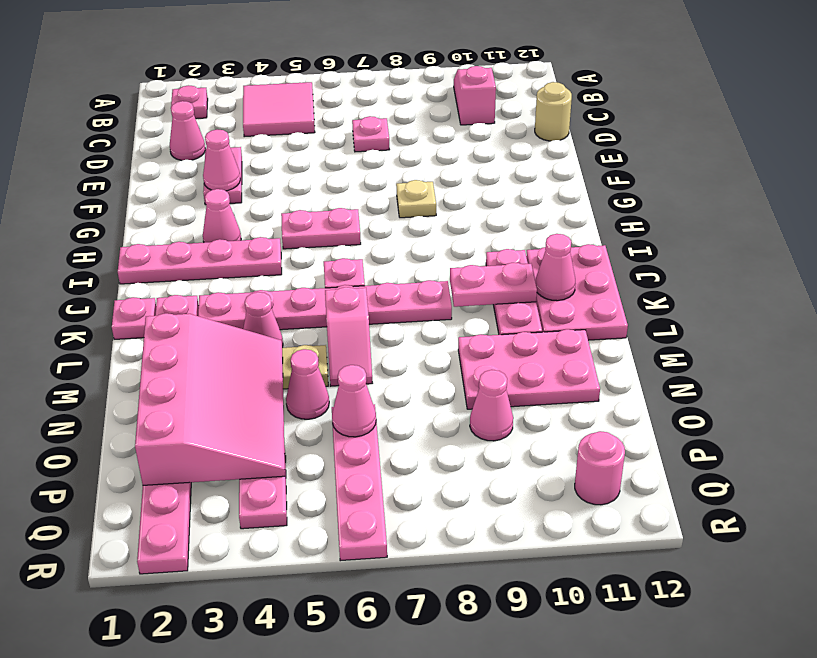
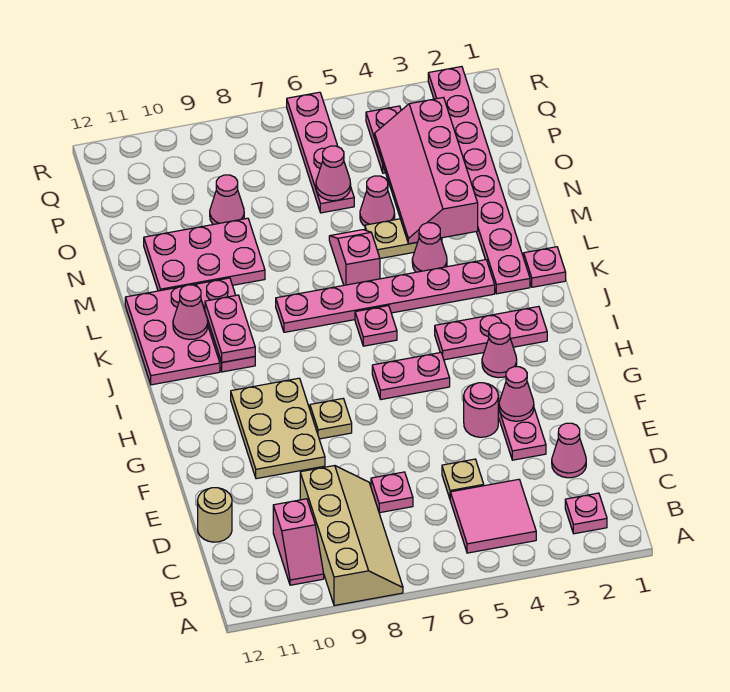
none -> tan 2x4 slope [300,466,403,606]
none -> tan 1x1 plate [442,459,484,498]
none -> tan 2x3 plate [231,378,325,479]
pink 1x4 plate [118,237,282,284] -> pink 1x3 plate [435,306,547,360]
pink 1x2 plate [450,263,537,307] -> pink 1x2 plate turned to [205,295,255,362]
pink 3x4 slope [135,313,285,485] -> pink 2x4 slope [375,98,478,244]
pink 1x1 round brick [575,431,625,505] -> pink 1x1 round brick moved to [464,383,498,437]

